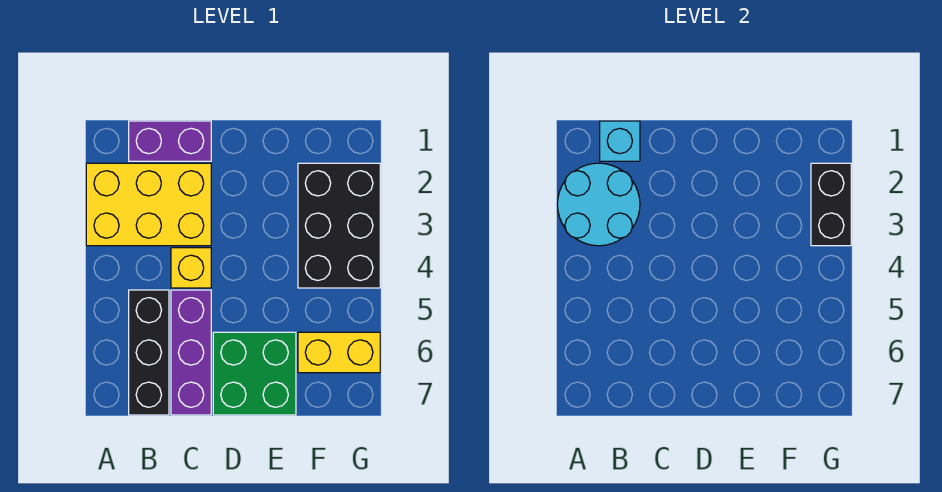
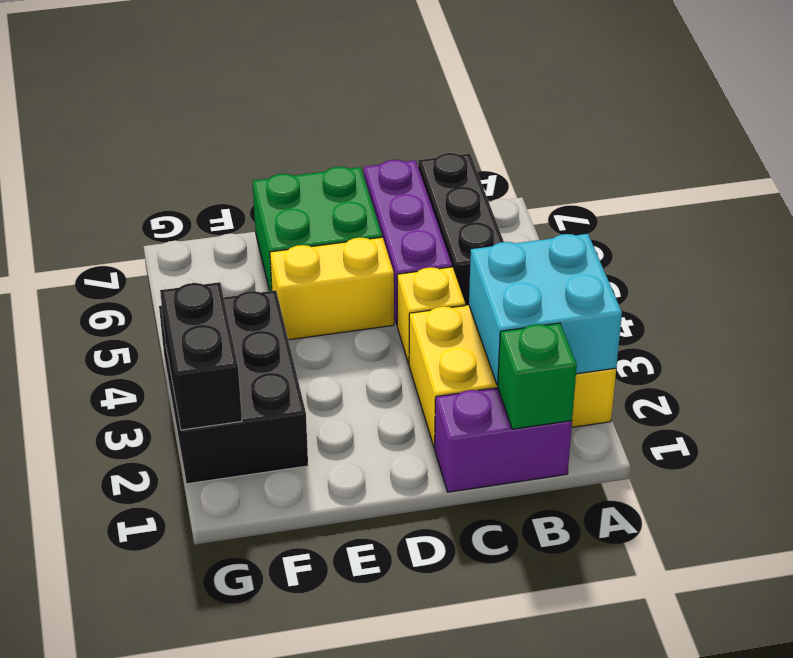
cyan 2x2 round brick [557,163,640,246] -> cyan 2x2 brick [469,234,622,385]
cyan 1x1 brick [600,121,640,161] -> green 1x1 brick [498,323,577,429]
yellow 1x2 brick [298,332,380,373] -> yellow 1x2 brick moved to [270,237,394,340]

